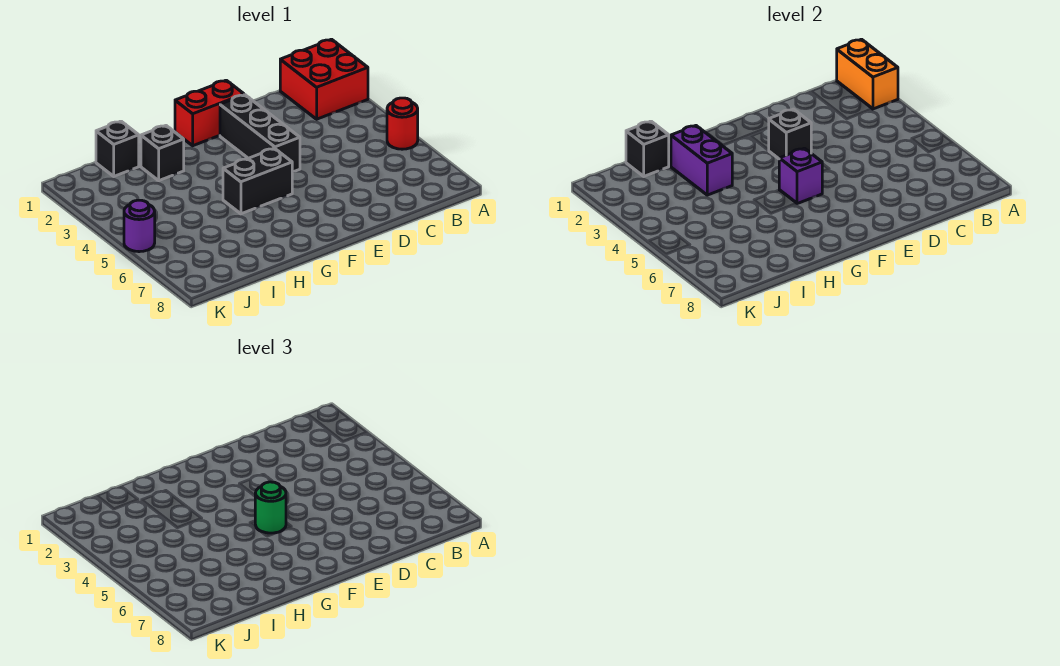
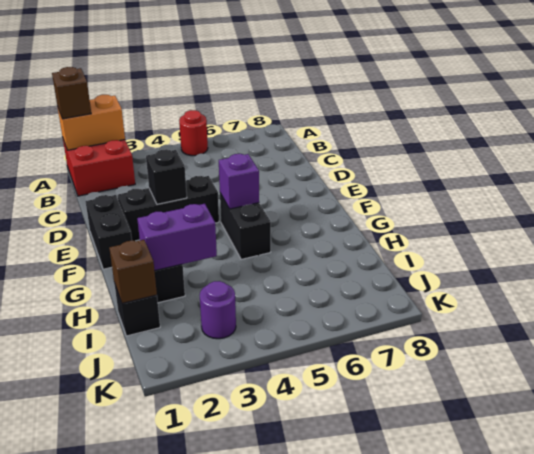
none -> brown 1x1 brick [52,67,91,119]
red 1x2 brick [175,80,244,146] -> black 1x2 brick [85,195,132,269]
green 1x1 round brick [255,482,286,533] -> none
black 1x1 brick [626,121,669,176] -> brown 1x1 brick [109,240,157,303]
purple 1x1 round brick [124,200,155,252] -> purple 1x1 round brick moved to [200,281,236,339]

